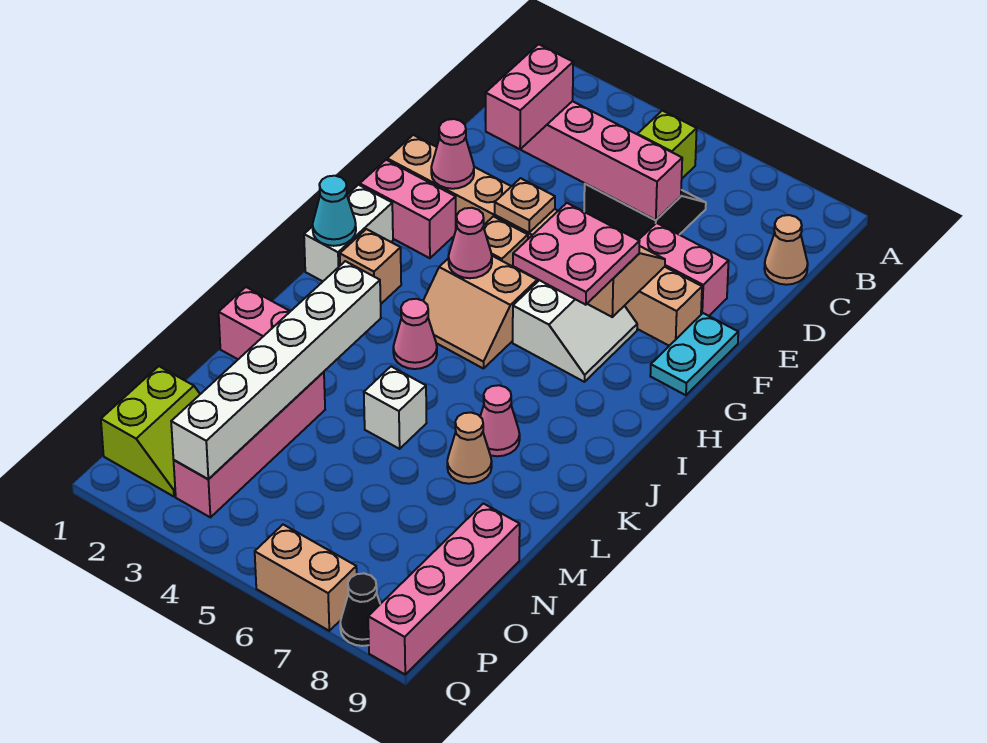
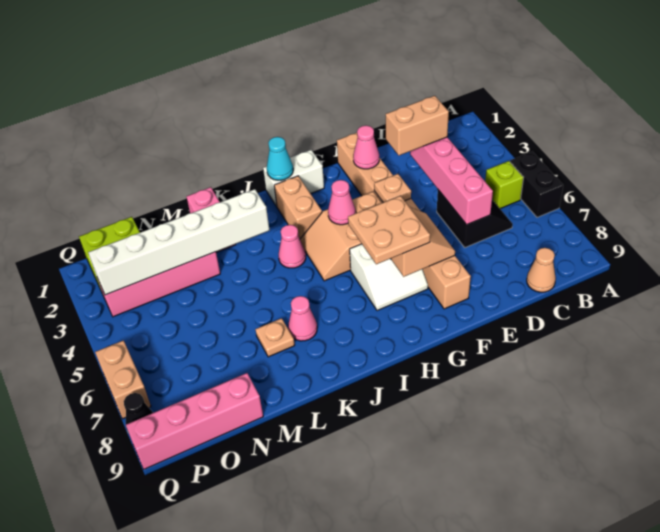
none -> black 1x2 brick [510,152,563,217]
pink 1x2 brick [486,44,573,149] -> tan 1x2 brick [386,96,449,155]
pink 1x2 brick [639,223,729,316] -> none
cyan 1x2 plate [650,313,738,395] -> none
pink 1x2 brick [360,160,456,258] -> none
pink 2x2 plate [513,203,639,305] -> tan 2x2 plate [348,196,430,264]
tan 1x1 brick [340,229,401,304] -> tan 1x2 brick [274,176,322,239]
white 1x1 brick [364,367,426,449] -> none
tan 1x1 cone [447,413,492,484] -> tan 1x1 plate [255,318,295,357]

